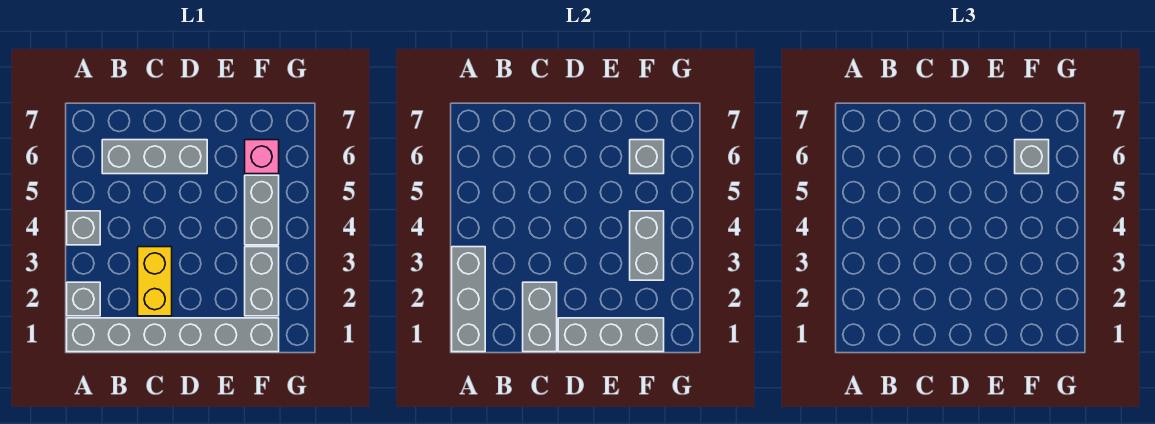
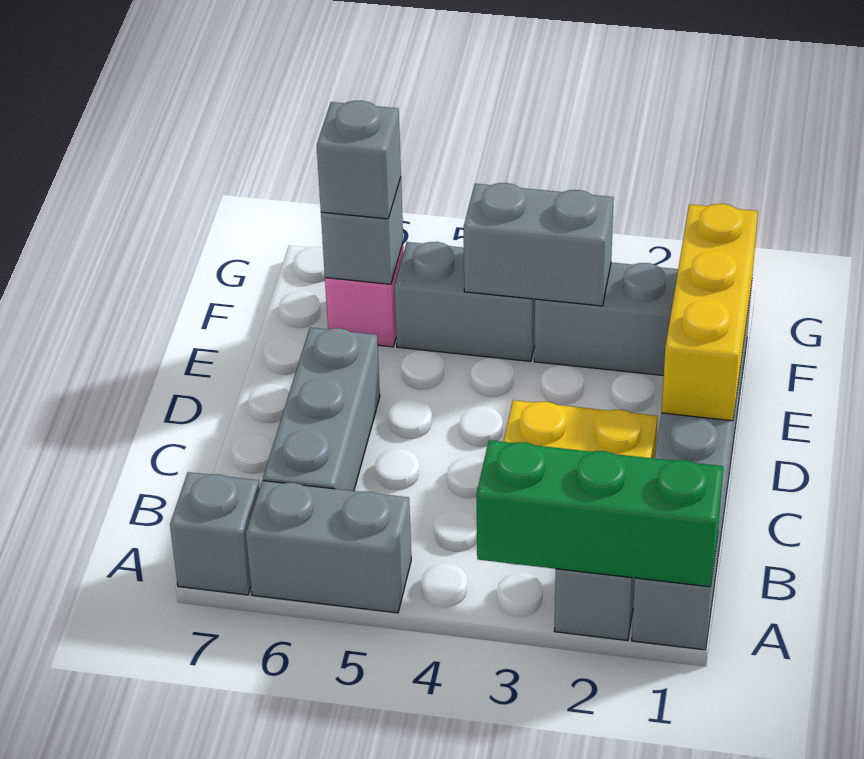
grey 1x3 brick [452,247,485,352] -> green 1x3 brick [476,440,723,587]
grey 1x1 brick [67,211,100,245] -> grey 1x1 brick moved to [170,472,259,595]
grey 1x2 brick [523,282,557,352] -> grey 1x2 brick moved to [246,481,411,613]
grey 1x3 brick [558,318,664,352] -> yellow 1x3 brick [662,204,758,421]

